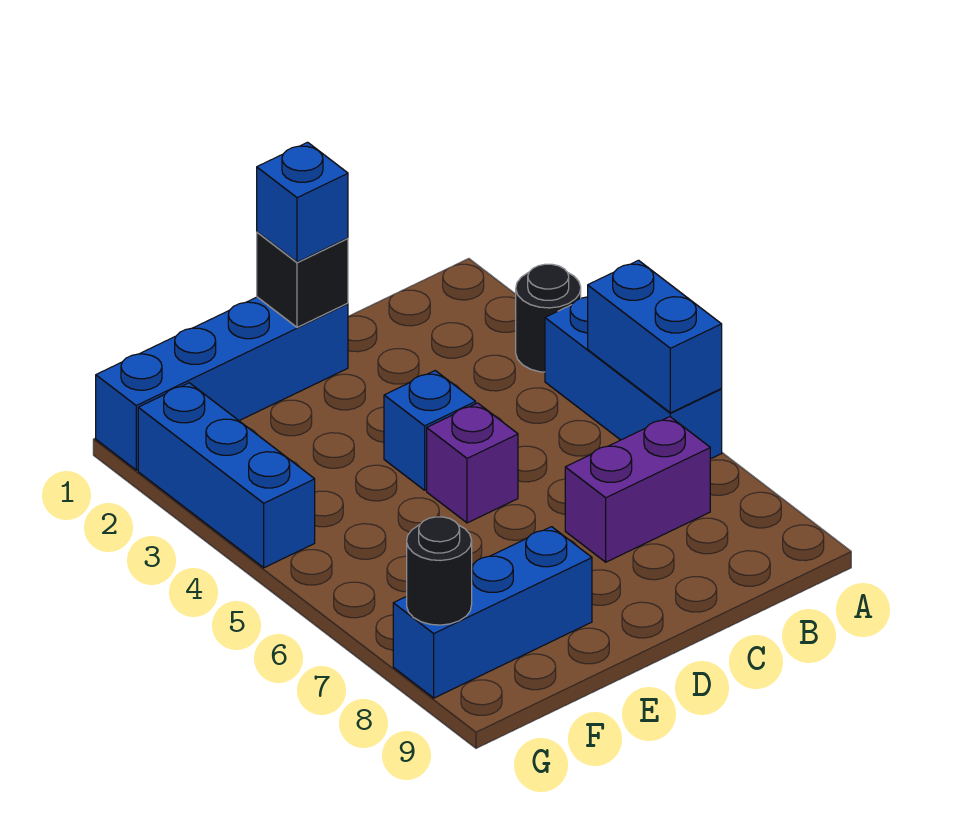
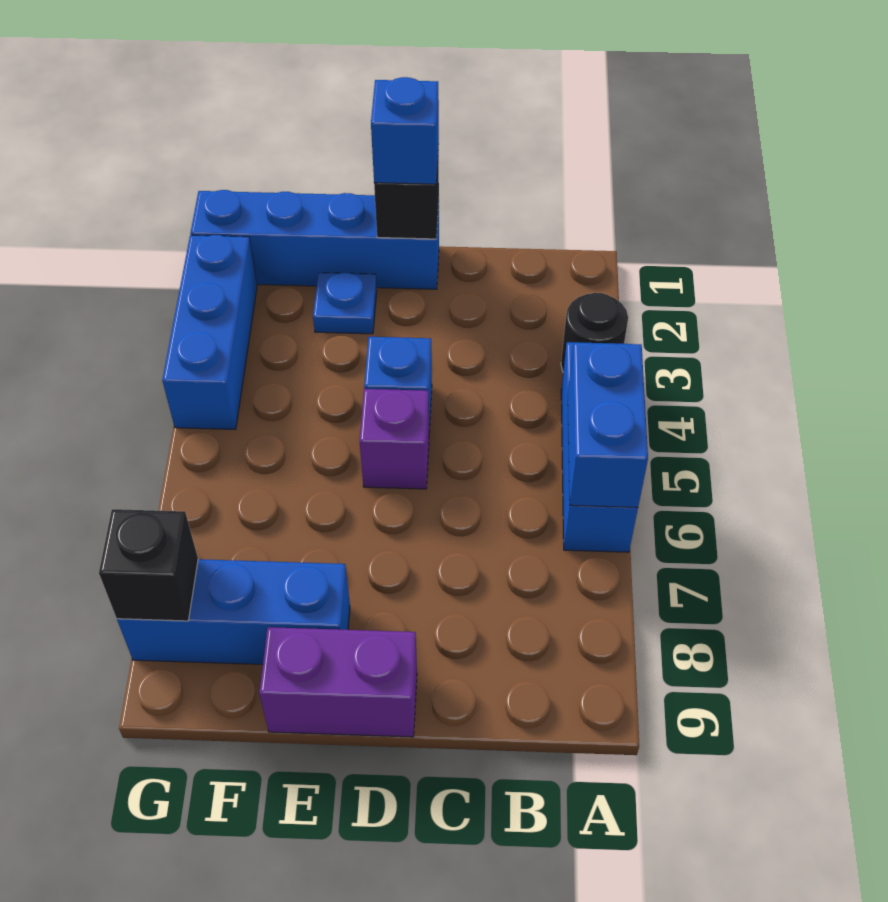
purple 1x2 brick [565,417,710,562] -> purple 1x2 brick moved to [259,627,417,737]
none -> blue 1x1 plate [313,273,377,334]
black 1x1 round brick [407,517,472,625] -> black 1x1 brick [99,509,198,621]

